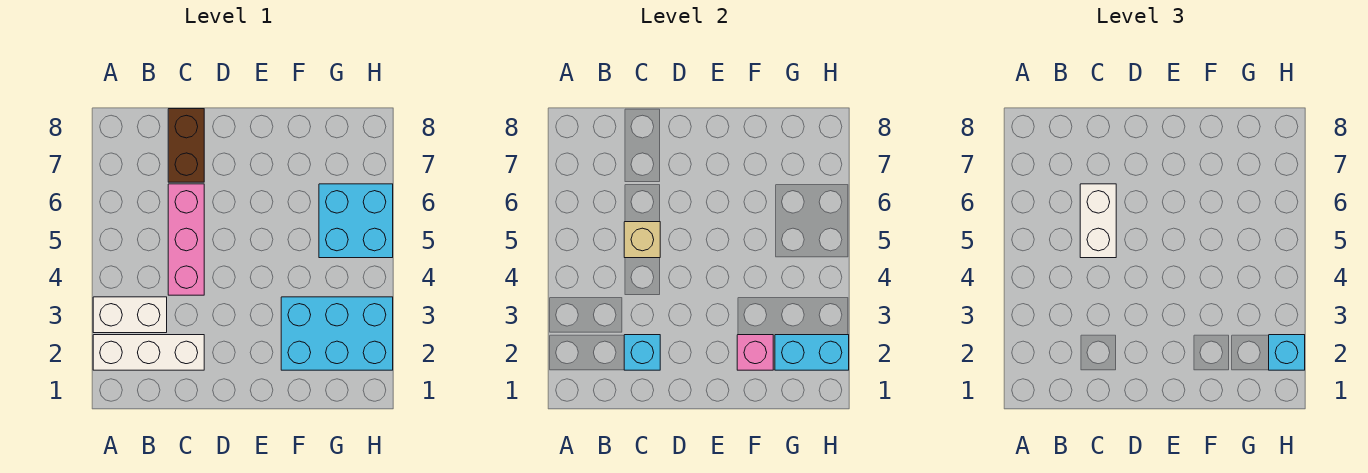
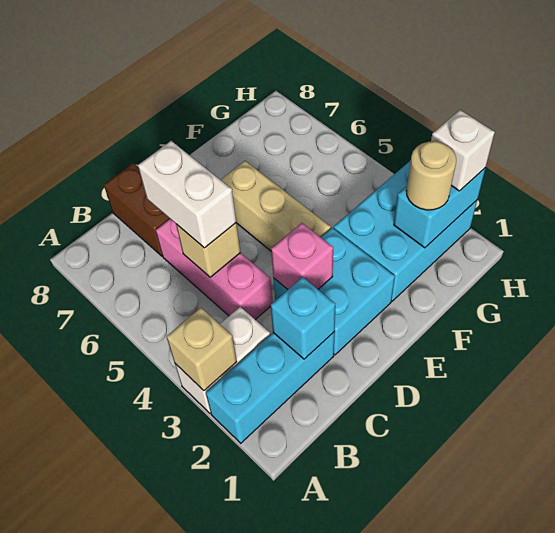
white 1x3 brick [93,335,204,370] -> cyan 1x3 brick [206,332,335,443]
none -> tan 1x1 brick [166,308,237,391]
none -> tan 1x3 brick [221,161,331,251]
pink 1x1 brick [737,335,773,370] -> pink 1x1 brick moved to [271,223,333,290]
none -> tan 1x1 round brick [406,141,456,210]
cyan 2x2 brick [319,184,393,258] -> cyan 2x2 brick moved to [274,228,395,355]
cyan 1x1 brick [1269,335,1305,370] -> white 1x1 brick [431,110,495,191]

